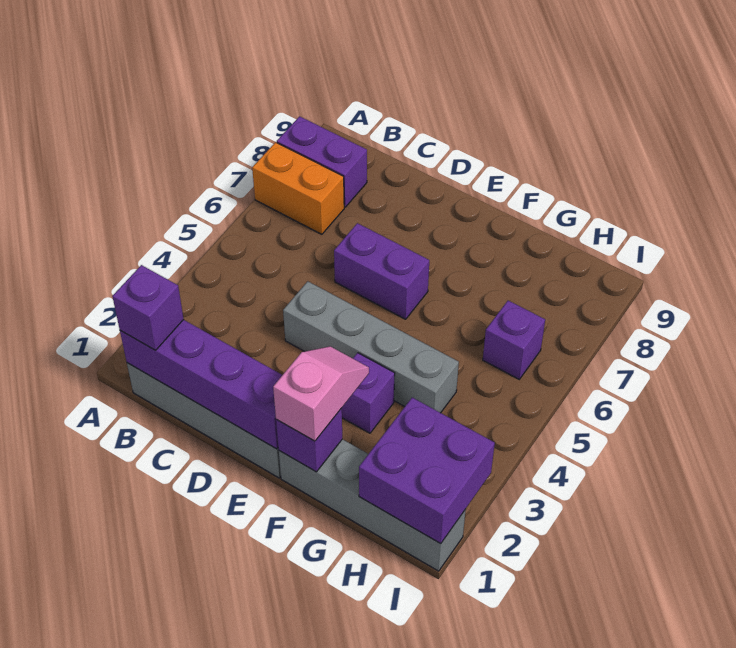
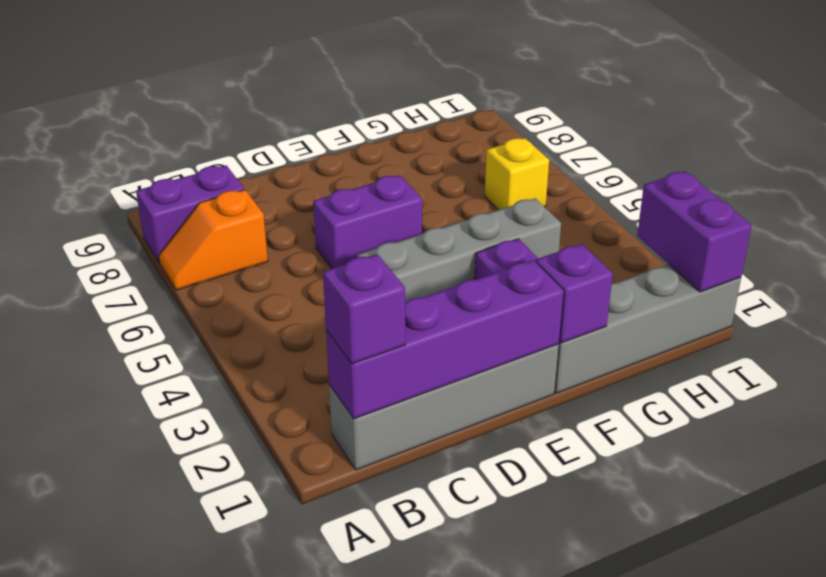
orange 1x2 brick [252,142,344,234] -> orange 1x2 slope [159,190,268,290]
pink 1x2 slope [273,346,369,441] -> none
purple 2x2 brick [359,398,495,544] -> purple 1x2 brick [637,171,752,292]
purple 1x1 brick [483,301,545,379] -> yellow 1x1 brick [485,138,549,210]

